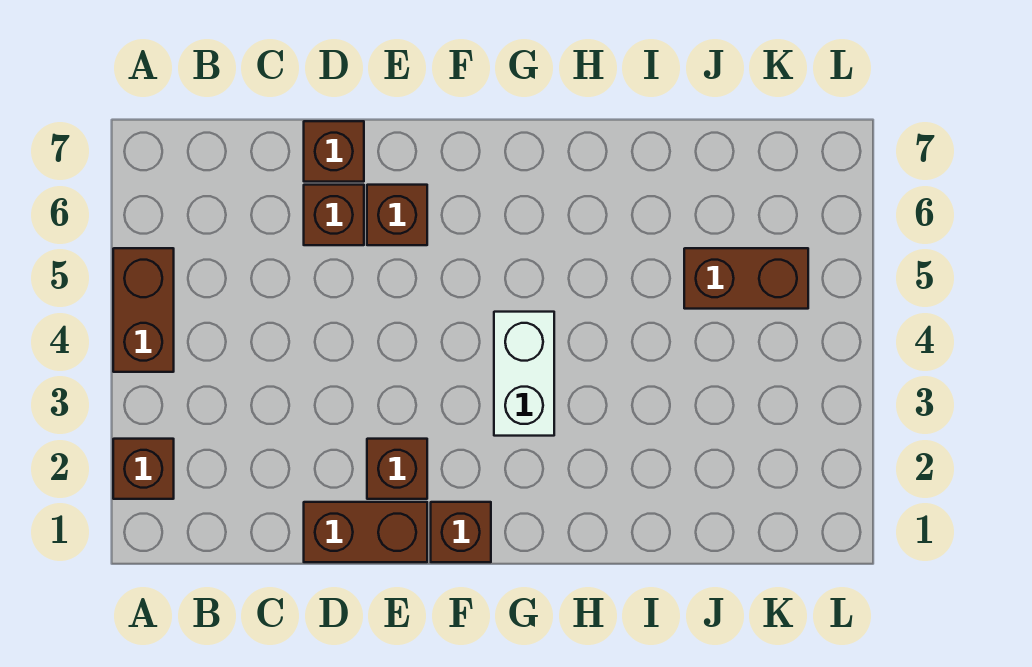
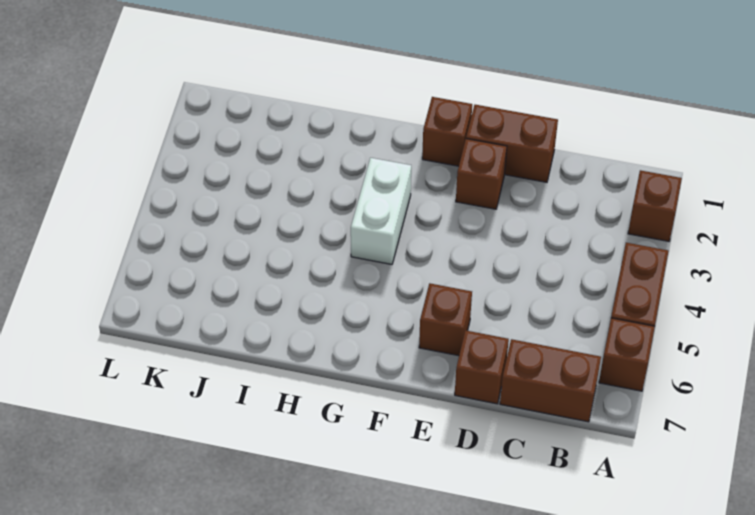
brown 1x1 brick [304,185,364,245] -> brown 1x1 brick moved to [599,318,655,391]
brown 1x2 brick [684,248,808,309] -> brown 1x2 brick moved to [500,339,601,422]

